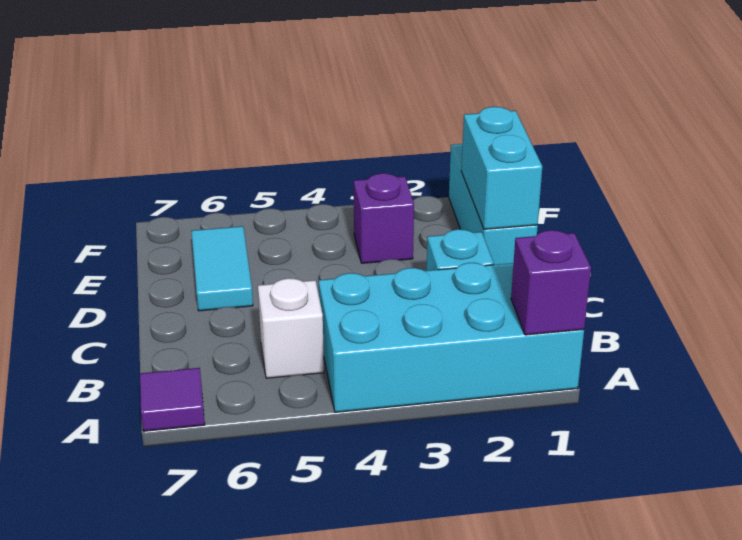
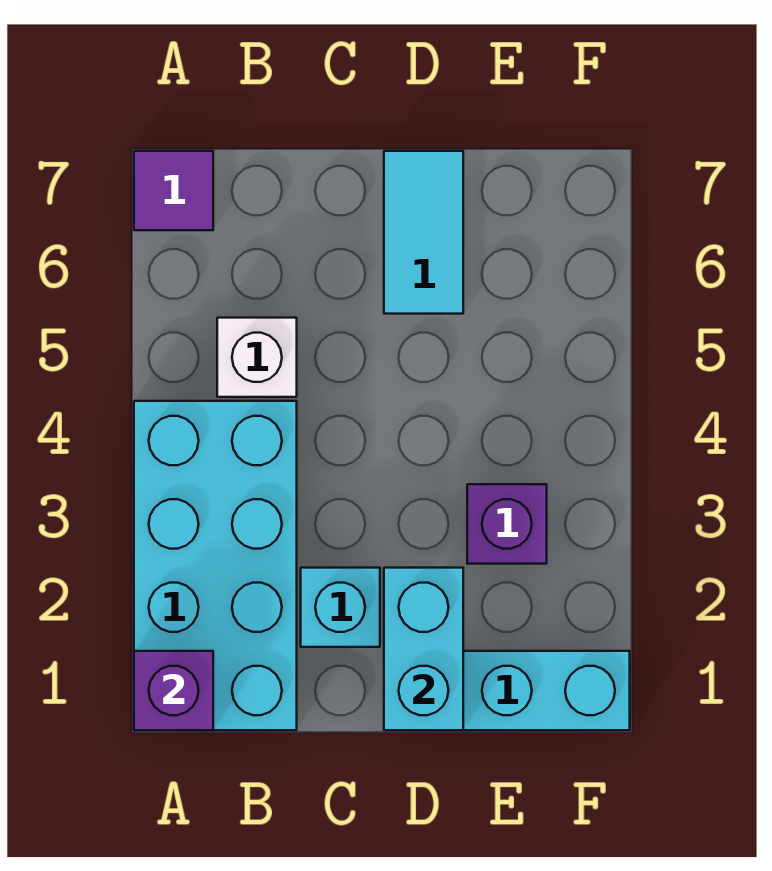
cyan 1x2 brick [461,107,542,229] -> cyan 1x2 brick turned to [384,568,463,730]
cyan 1x2 tile [191,226,253,311] -> cyan 1x2 tile turned to [384,151,463,314]

